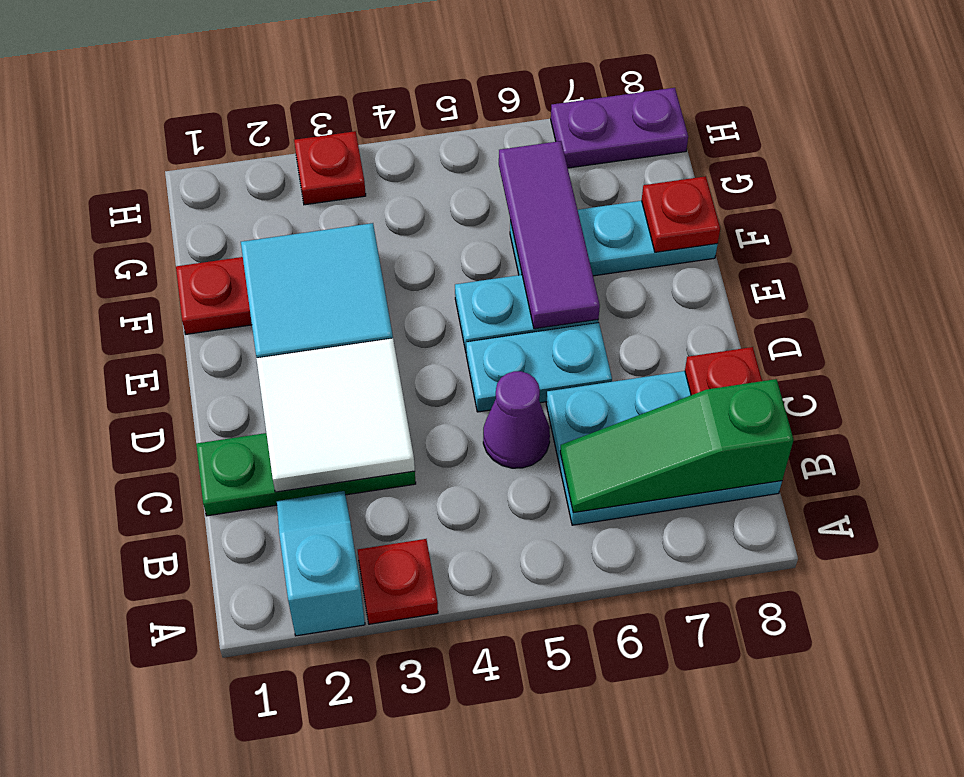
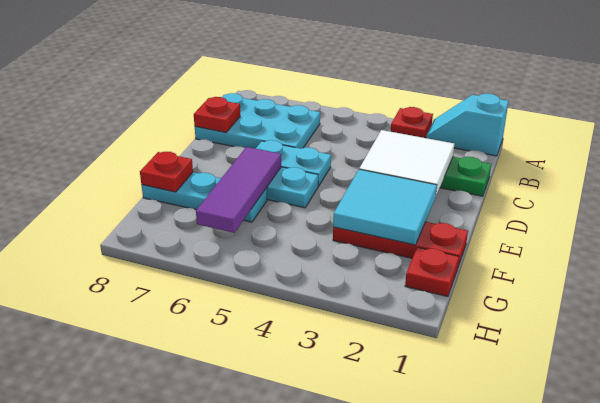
cyan 1x2 slope [277,491,365,636] -> cyan 1x2 slope turned to [426,94,509,156]
green 1x3 slope [560,379,794,513] -> none
purple 1x1 cone [483,371,550,468] -> none
red 1x1 plate [294,131,366,205] -> red 1x1 plate moved to [405,247,459,297]
purple 1x2 plate [551,88,688,168] -> none

